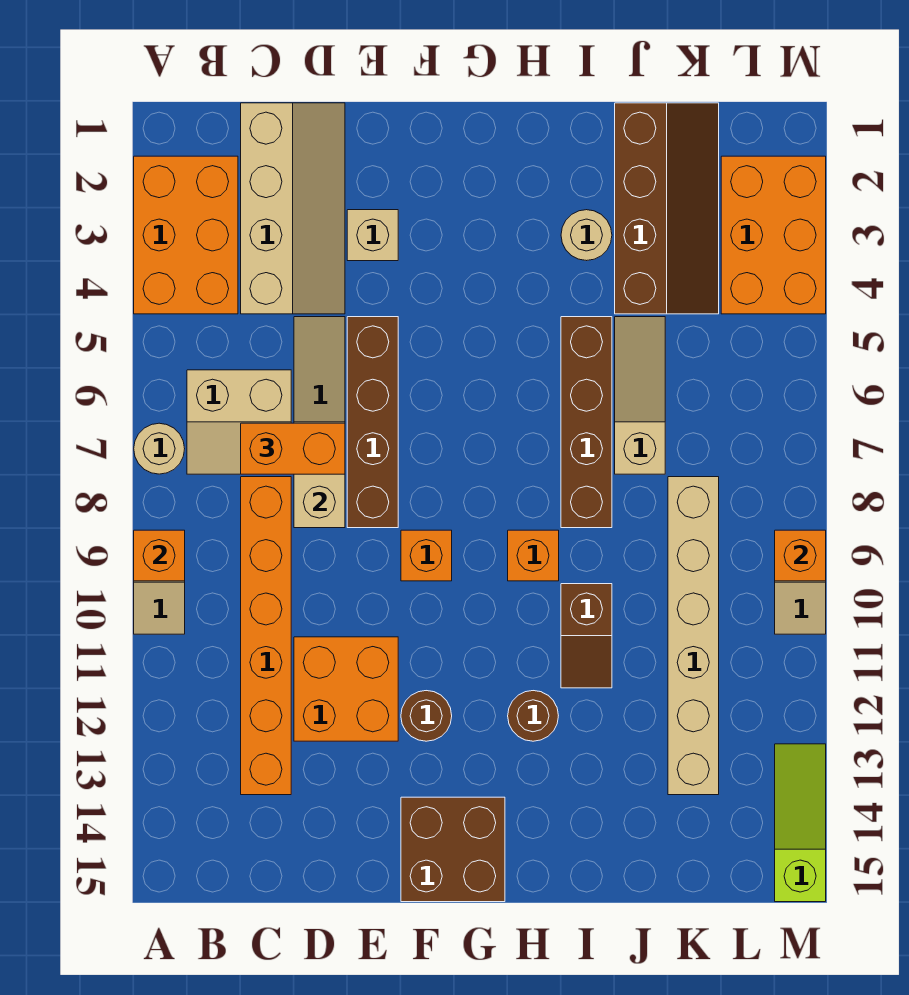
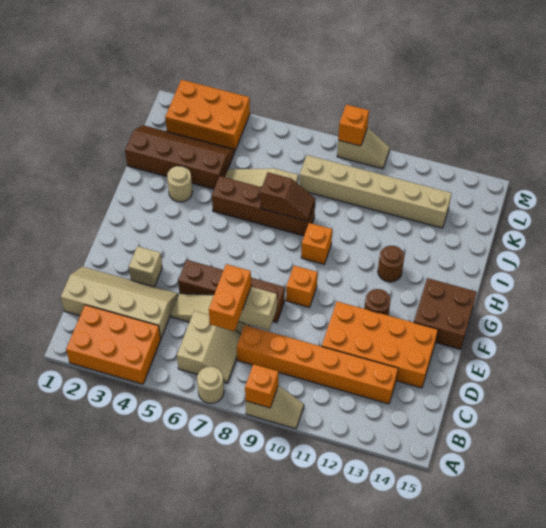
orange 2x2 brick [294,637,398,741] -> orange 2x4 brick [322,302,438,388]
brown 1x2 slope [561,584,612,688] -> brown 1x2 slope moved to [260,172,315,221]
lime 1x3 slope [775,744,826,902] -> none

